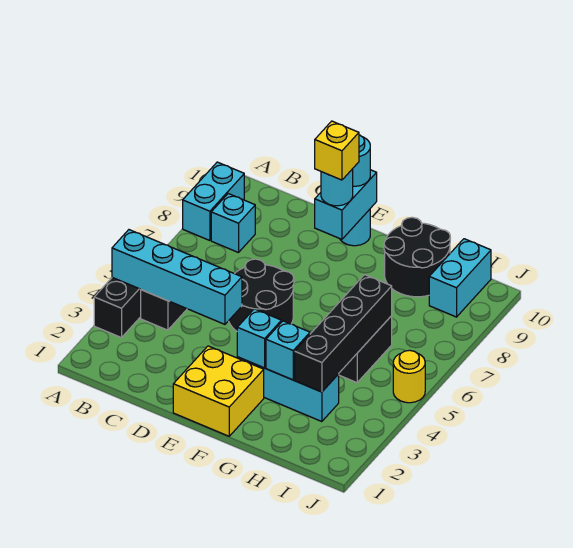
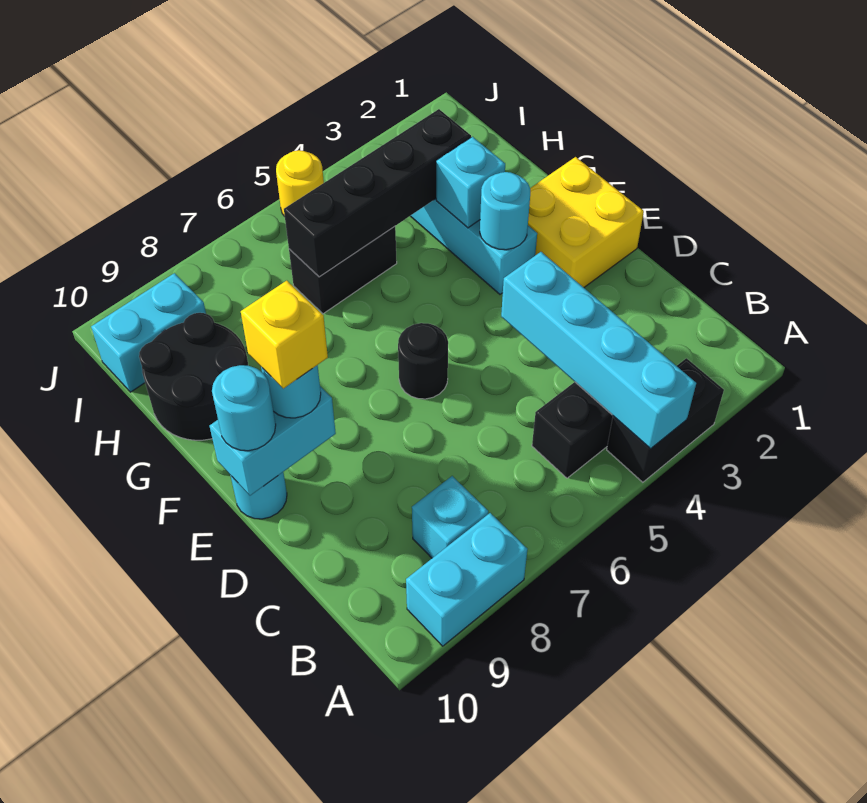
black 2x2 round brick [229,259,294,331] -> black 1x1 round brick [398,323,448,399]
cyan 1x1 brick [237,309,281,368] -> cyan 1x1 round brick [480,172,530,250]

